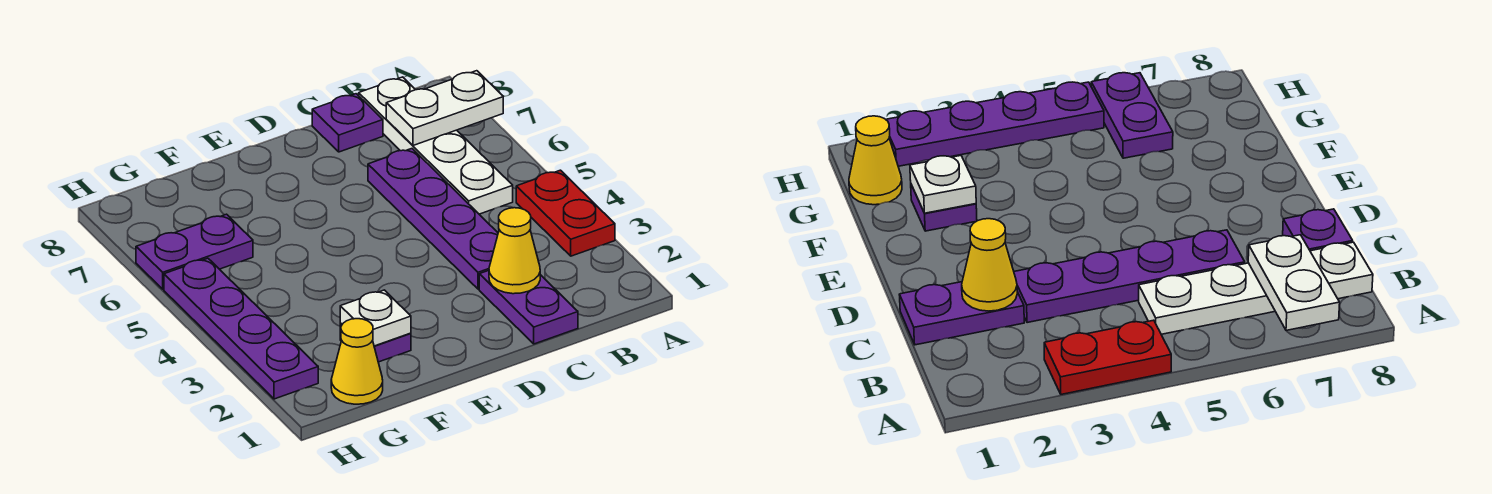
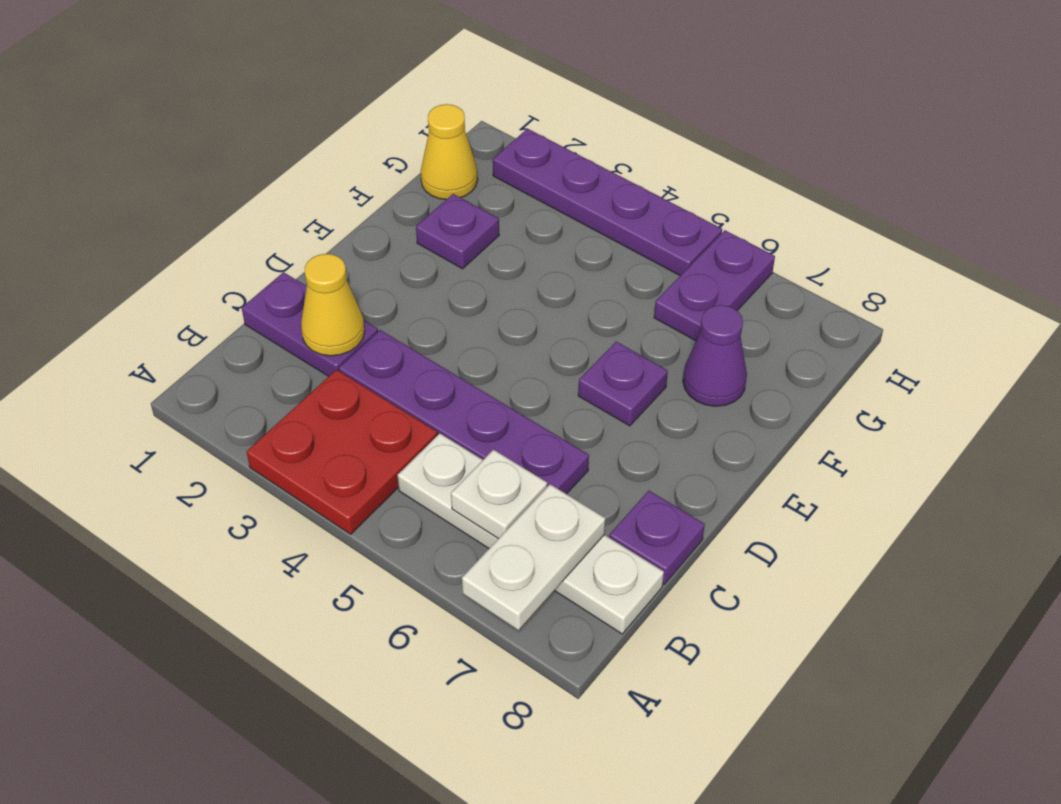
red 1x2 plate [516,170,615,256] -> red 2x2 plate [247,370,437,534]
none -> purple 1x1 plate [578,342,668,426]
white 1x1 plate [340,290,411,346] -> white 1x1 plate moved to [451,450,547,539]
none -> purple 1x1 cone [683,305,747,406]

